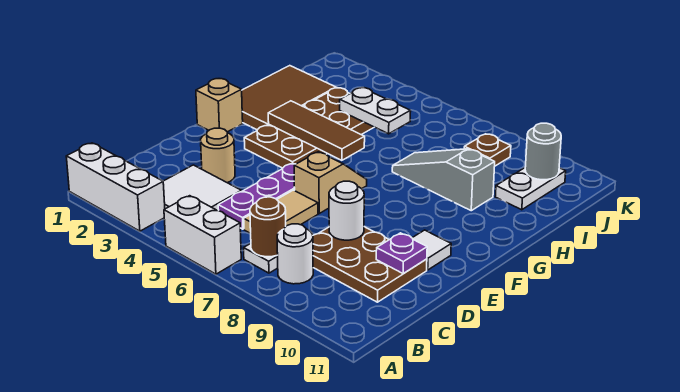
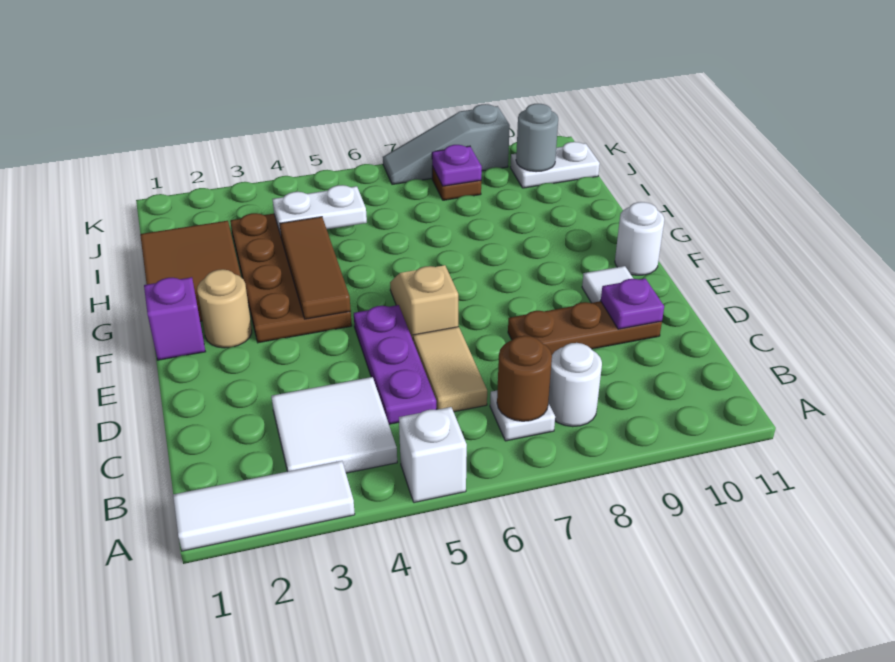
white 1x3 brick [66,143,165,231] -> white 1x3 tile [173,461,355,551]
white 1x2 brick [164,196,241,274] -> white 1x1 brick [399,407,467,503]
brown 2x3 plate [313,227,427,302] -> brown 1x3 plate [508,301,662,355]
tan 1x1 round brick [201,128,235,183] -> tan 1x1 round brick moved to [197,269,252,348]
white 1x1 round brick [329,181,364,240] -> white 1x1 round brick moved to [615,202,664,275]
tan 1x1 brick [196,79,243,132] -> purple 1x1 brick [144,277,205,360]
brown 1x3 tile [268,101,365,160] -> brown 1x3 tile turned to [280,217,351,319]
grey 1x3 slope [392,149,495,211] -> grey 1x3 slope moved to [383,104,510,184]
white 1x2 plate [495,168,566,210] -> white 1x2 plate turned to [510,142,600,188]
none -> purple 1x1 plate [432,145,482,186]

